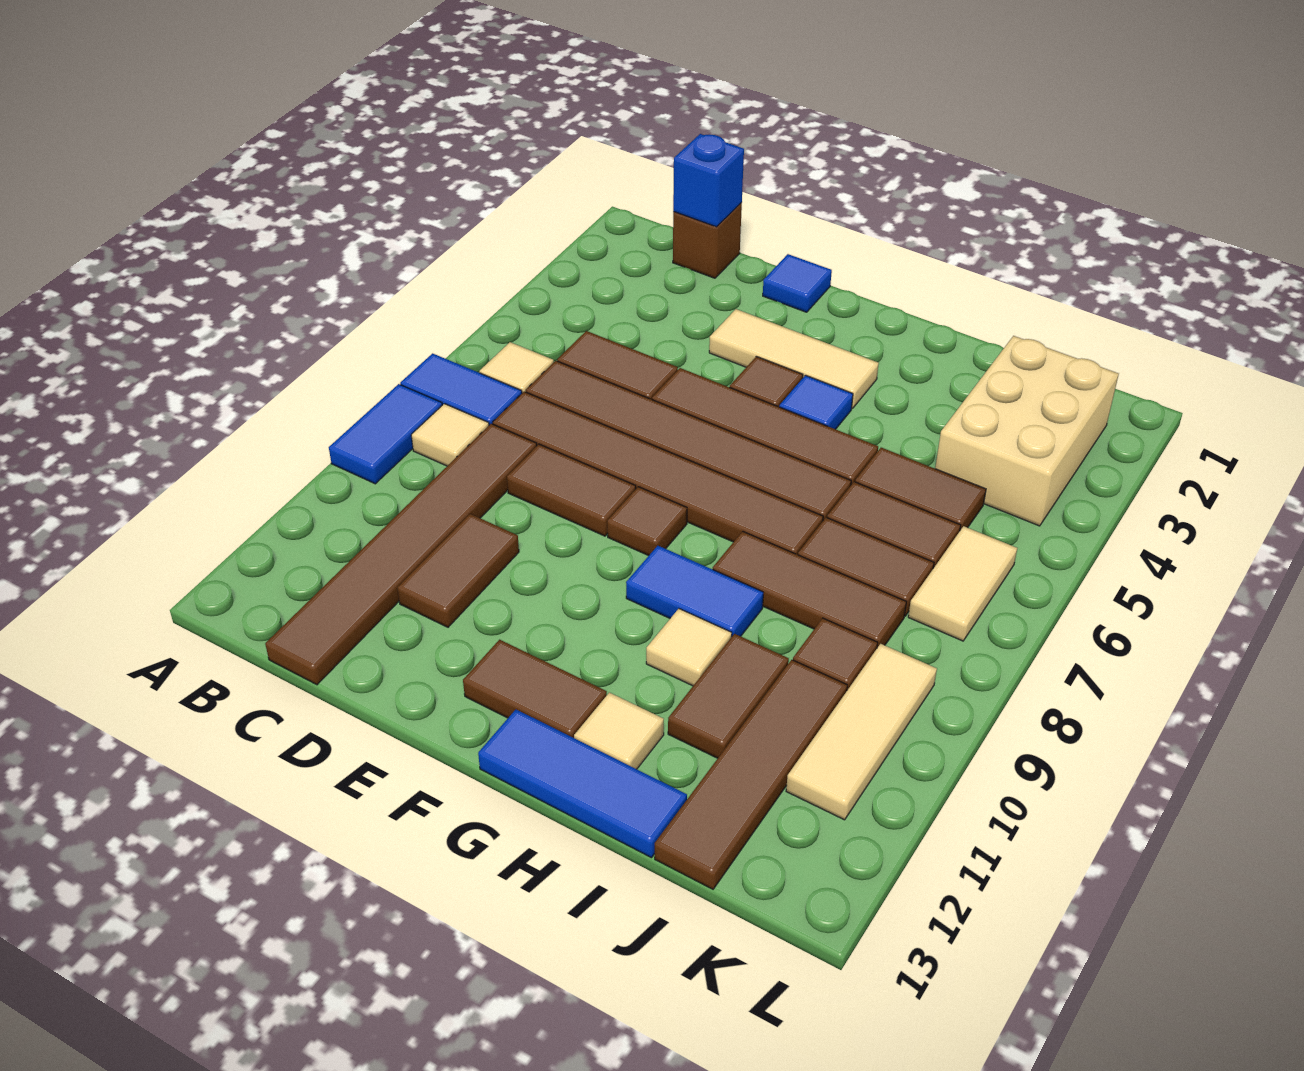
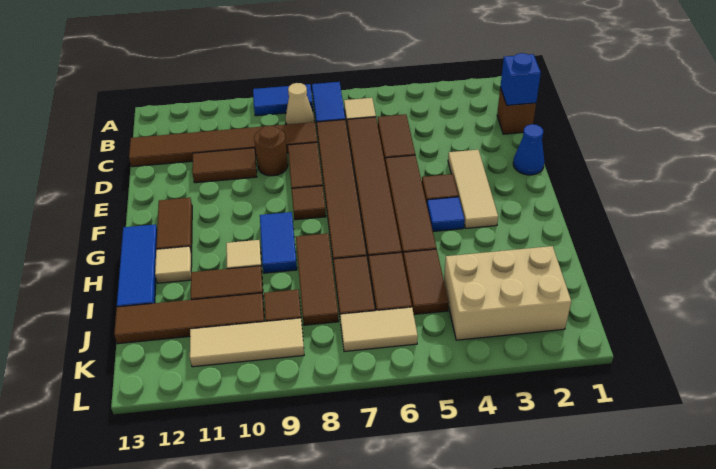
tan 1x1 tile [411,404,489,466] -> tan 1x1 cone [285,83,314,125]
none -> brown 1x1 round brick [254,126,288,176]
blue 1x1 tile [763,254,832,312] -> blue 1x1 cone [513,124,544,175]

